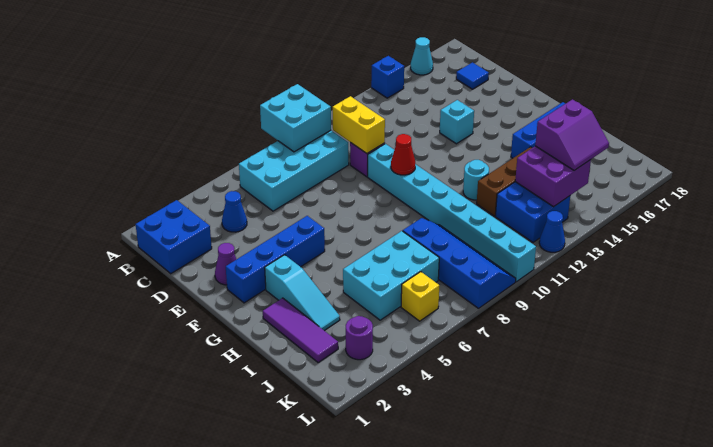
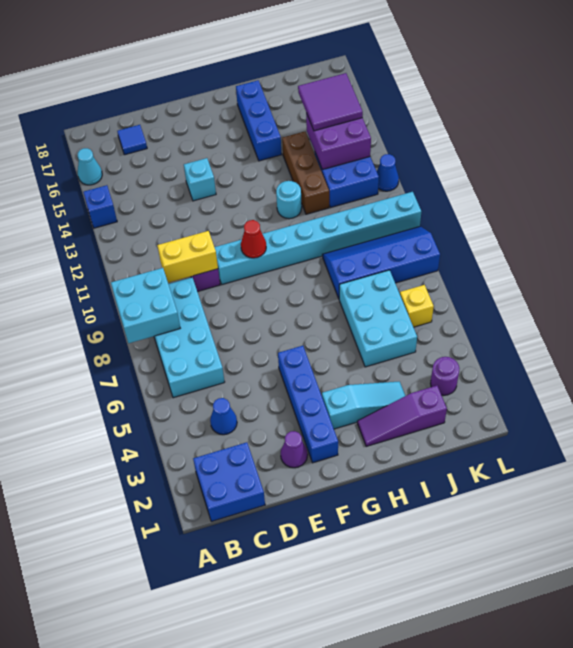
purple 1x3 tile [263,298,338,362] -> purple 1x3 slope [357,386,447,447]
purple 2x2 slope [535,99,609,171] -> purple 2x2 tile [298,73,363,131]

